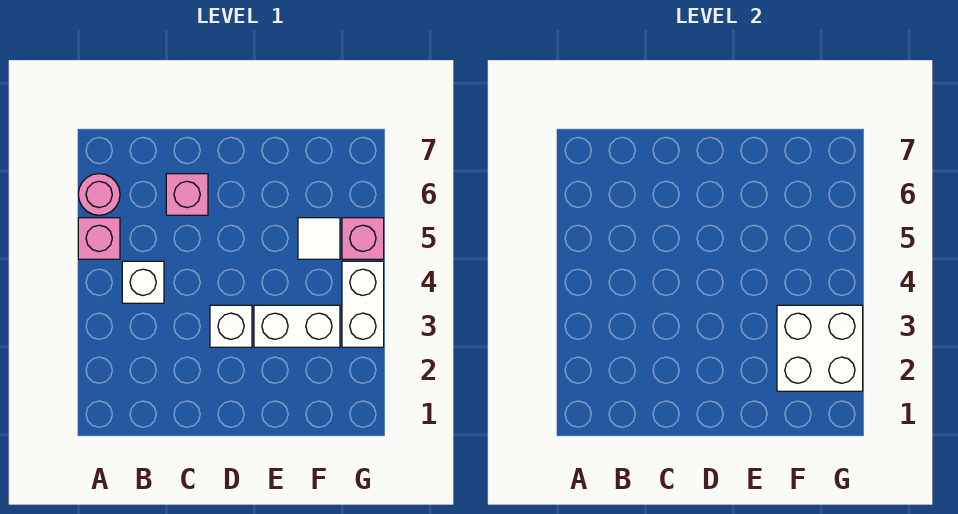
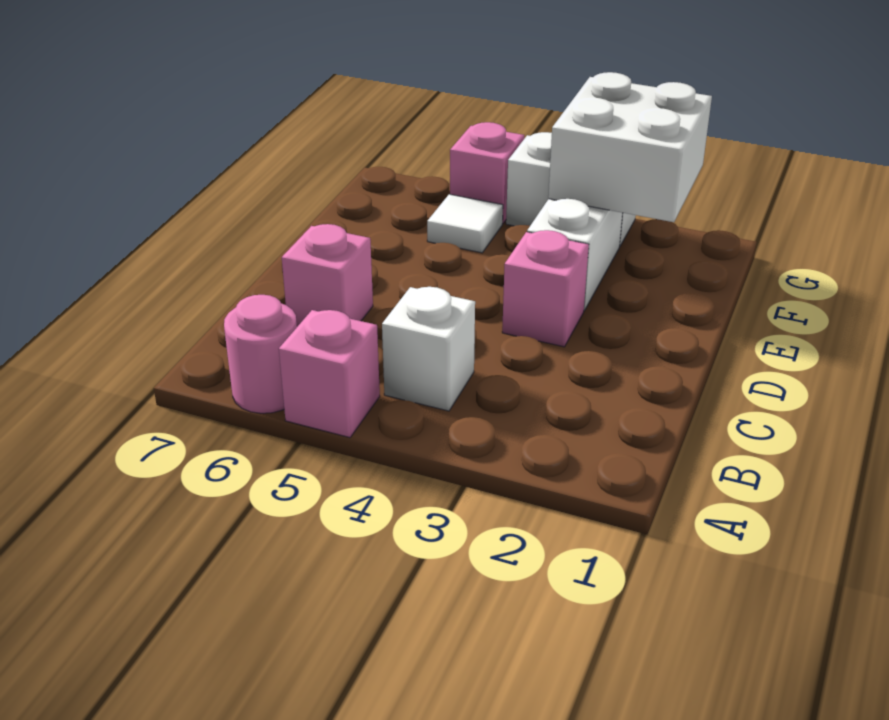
white 1x1 brick [210,305,252,347] -> pink 1x1 brick [502,230,589,347]

